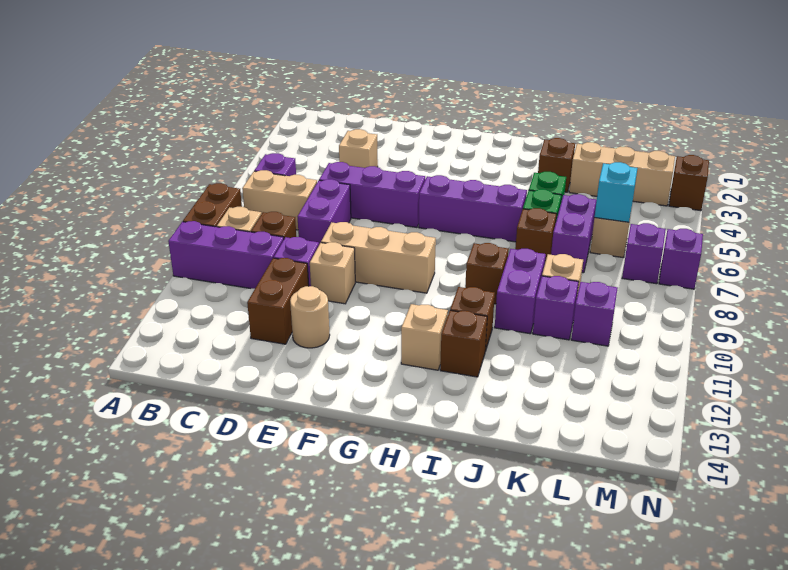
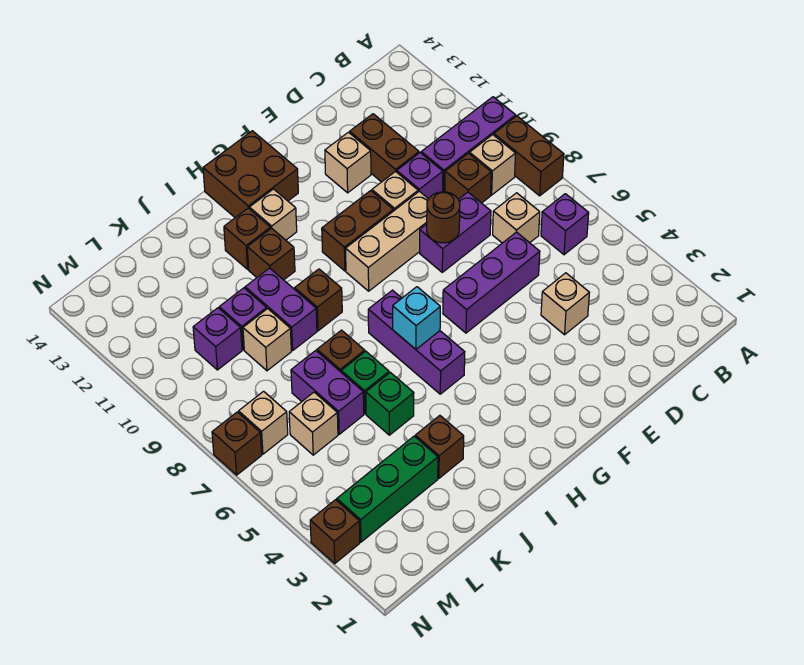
tan 1x2 brick [242,170,317,230] -> tan 1x1 brick [493,193,540,243]
purple 1x2 brick [297,179,351,244] -> purple 1x2 brick turned to [420,192,491,272]
none -> brown 1x1 round brick [427,192,460,243]
tan 1x1 round brick [290,286,330,348] -> tan 1x1 brick [325,132,371,193]
none -> brown 1x2 brick [322,191,393,271]
purple 1x3 brick [419,175,527,242] -> purple 1x3 brick turned to [368,290,465,394]
none -> brown 2x2 brick [203,131,298,218]
tan 1x3 brick [569,142,675,206] -> green 1x3 brick [337,436,438,542]
cyan 1x1 brick [595,162,638,222] -> cyan 1x1 brick moved to [393,287,440,349]
purple 1x1 brick [622,223,666,284] -> tan 1x1 brick [239,391,288,454]
purple 1x1 brick [659,229,703,289] -> brown 1x1 brick [212,412,262,475]

